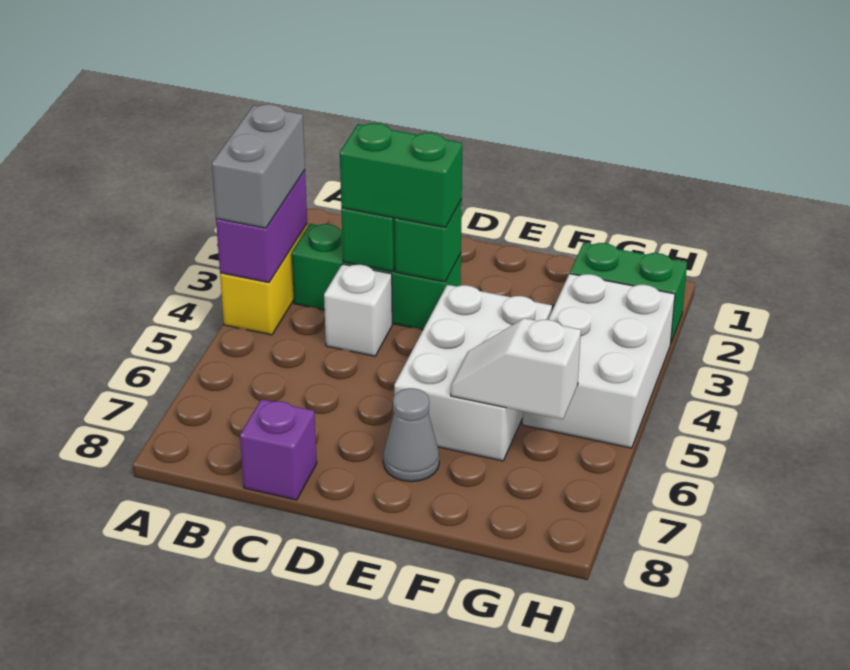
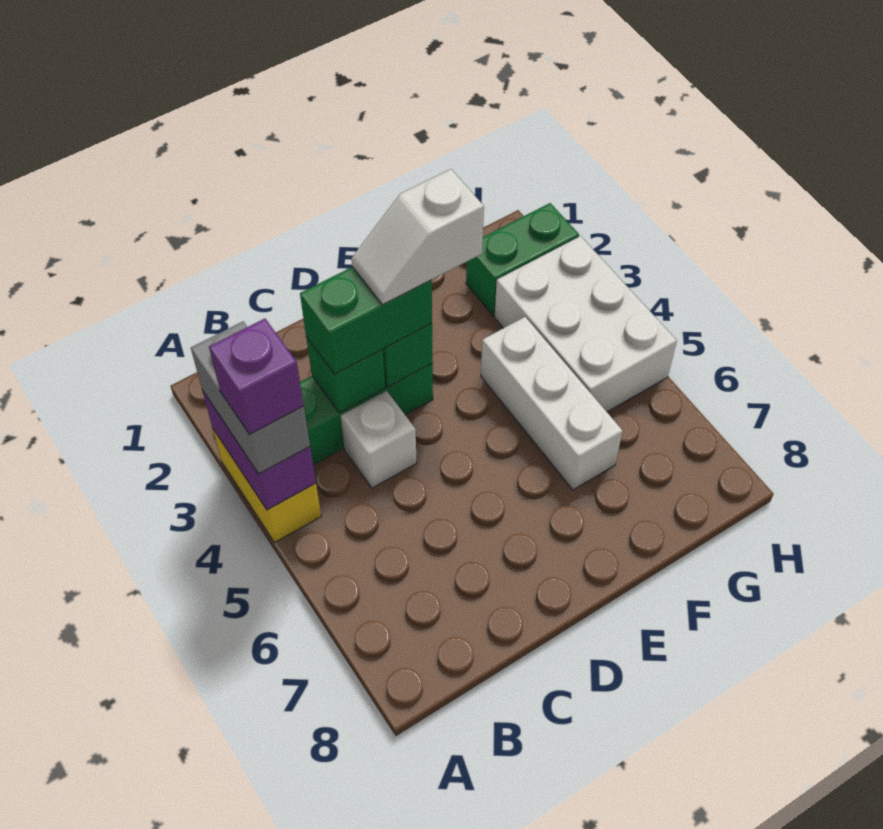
purple 1x1 brick [240,399,317,500] -> purple 1x1 brick moved to [209,319,304,434]
white 2x3 brick [394,285,552,461] -> white 1x3 brick [481,317,623,490]
grey 1x1 cone [383,388,439,482] -> none
white 1x2 slope [451,318,581,419] -> white 1x2 slope moved to [352,169,484,305]

